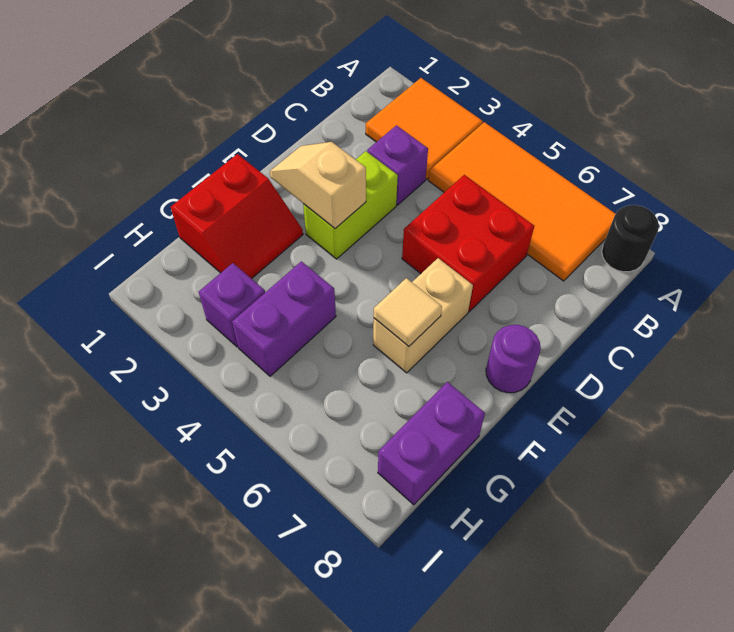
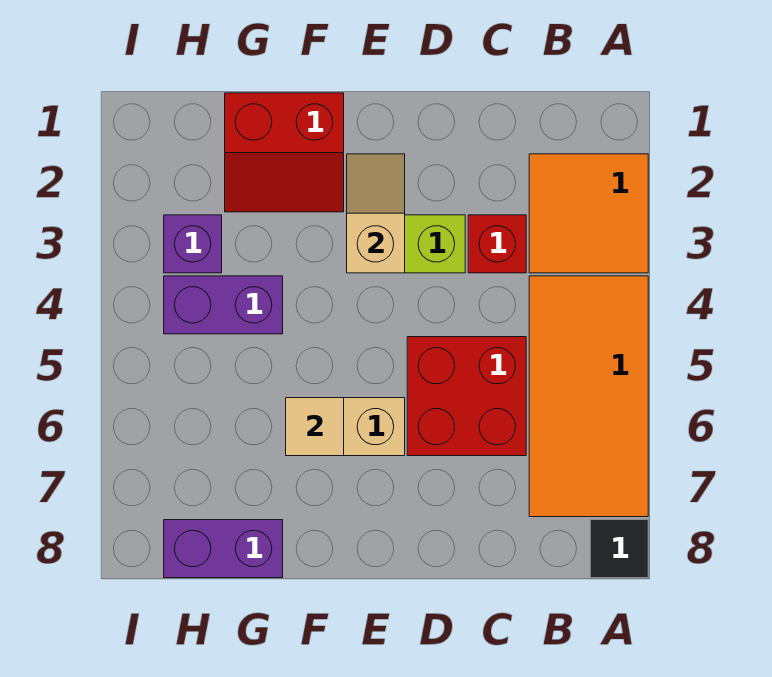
black 1x1 round brick [602,205,659,272] -> black 1x1 tile [590,520,648,578]
purple 1x1 brick [367,125,428,205] -> red 1x1 brick [468,215,526,273]
purple 1x1 round brick [486,325,541,393] -> none

